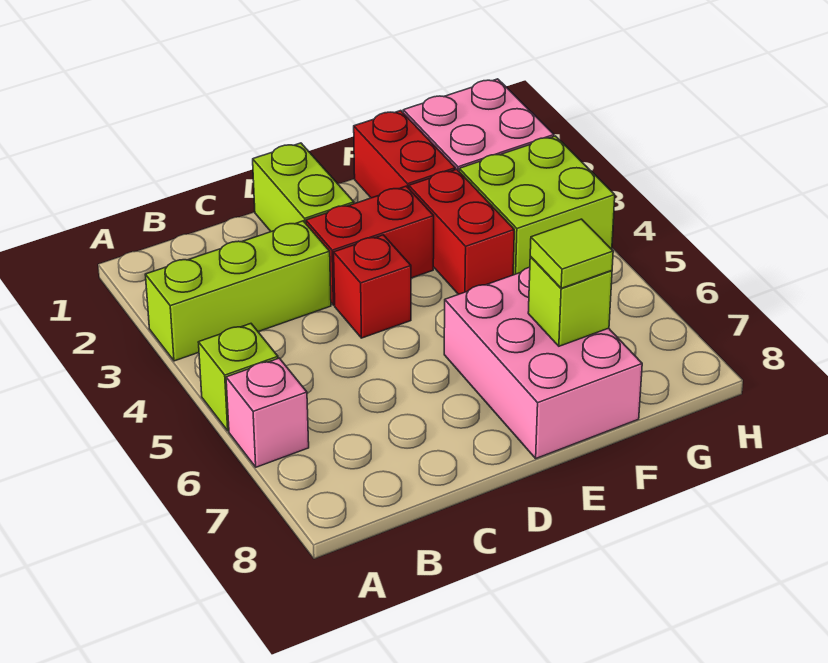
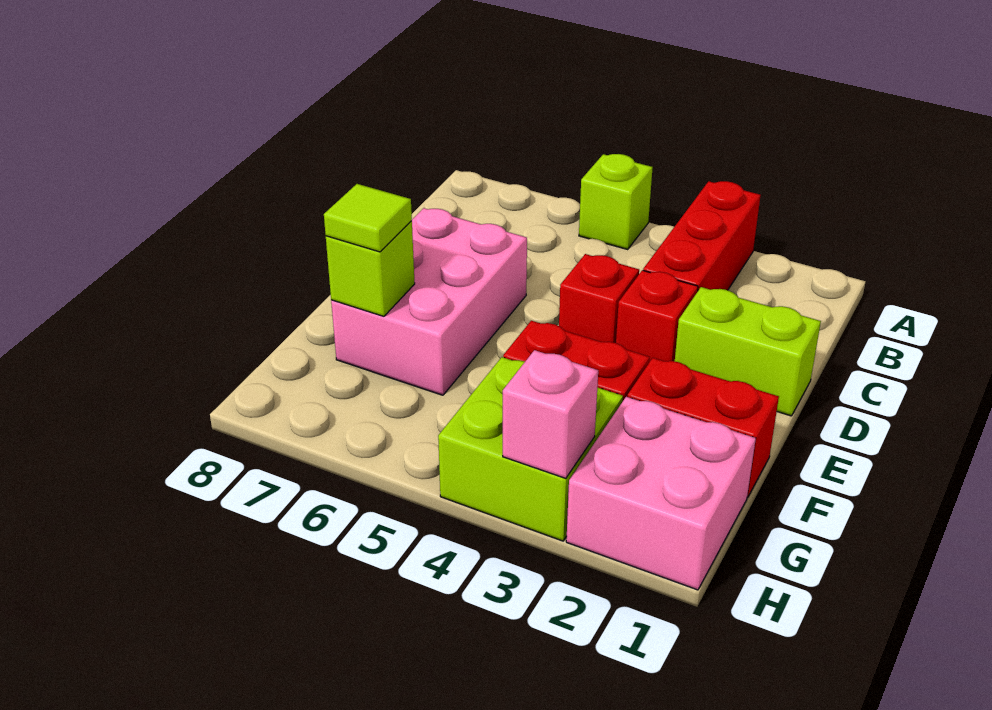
lime 1x3 brick [145,221,331,361] -> red 1x3 brick [643,181,761,292]
pink 1x1 brick [226,358,309,467] -> pink 1x1 brick moved to [503,350,598,478]
red 1x2 brick [306,186,434,305] -> red 1x1 brick [616,270,698,362]
pink 2x3 brick [444,267,642,458] -> pink 2x3 brick turned to [331,208,527,395]

